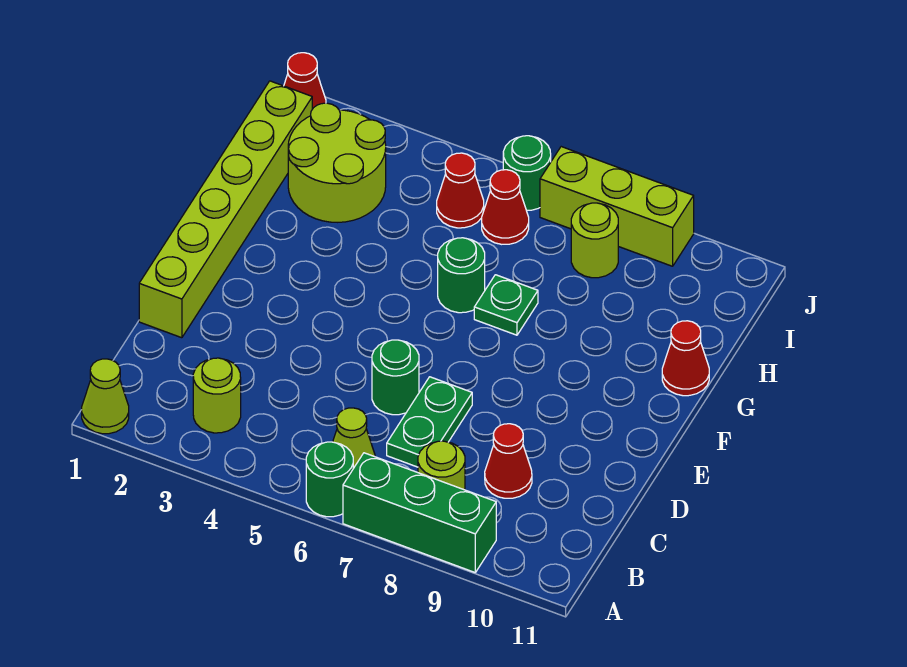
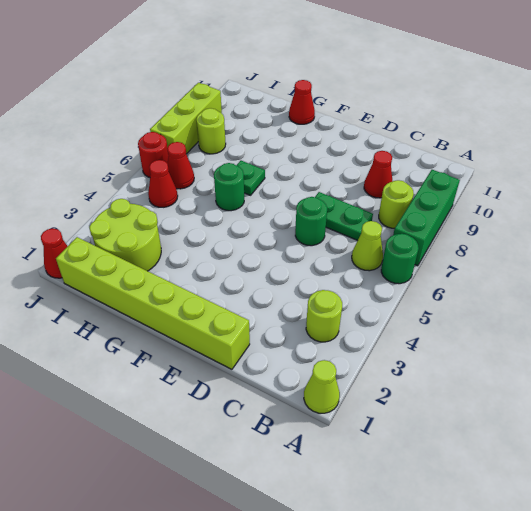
green 1x1 round brick [503,136,551,210] -> red 1x1 round brick [138,132,169,177]

